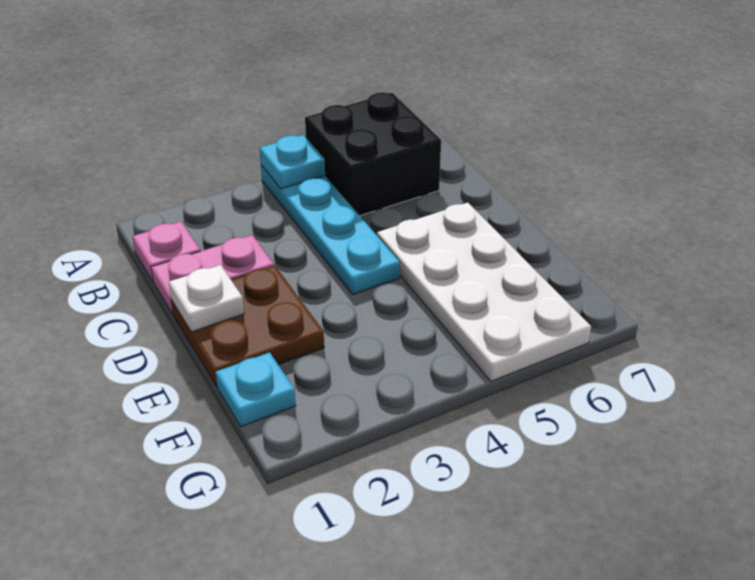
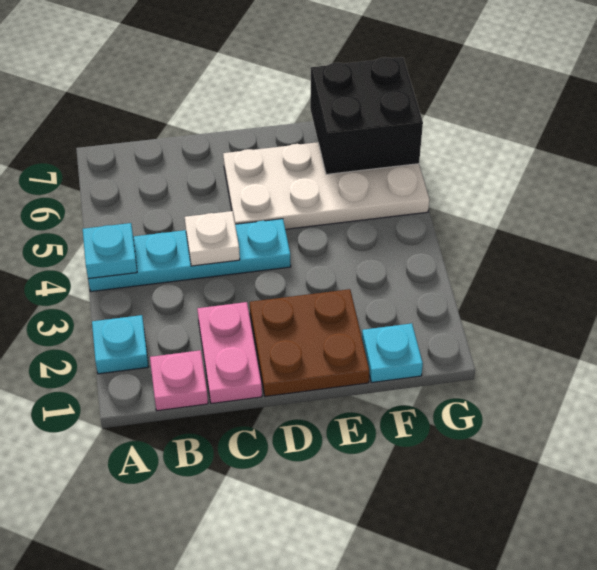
none -> cyan 1x1 plate [92,315,149,374]
black 2x2 brick [305,92,441,216] -> black 2x2 brick moved to [310,57,423,174]
white 1x1 plate [169,265,244,332] -> white 1x1 plate moved to [185,211,240,266]

